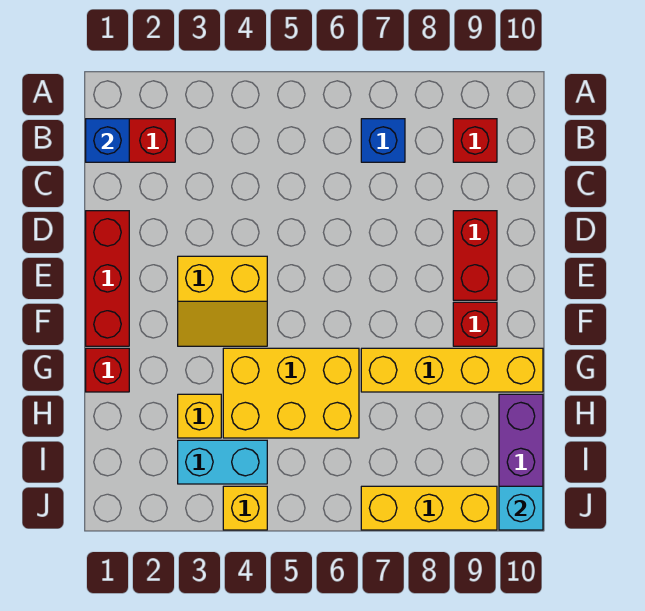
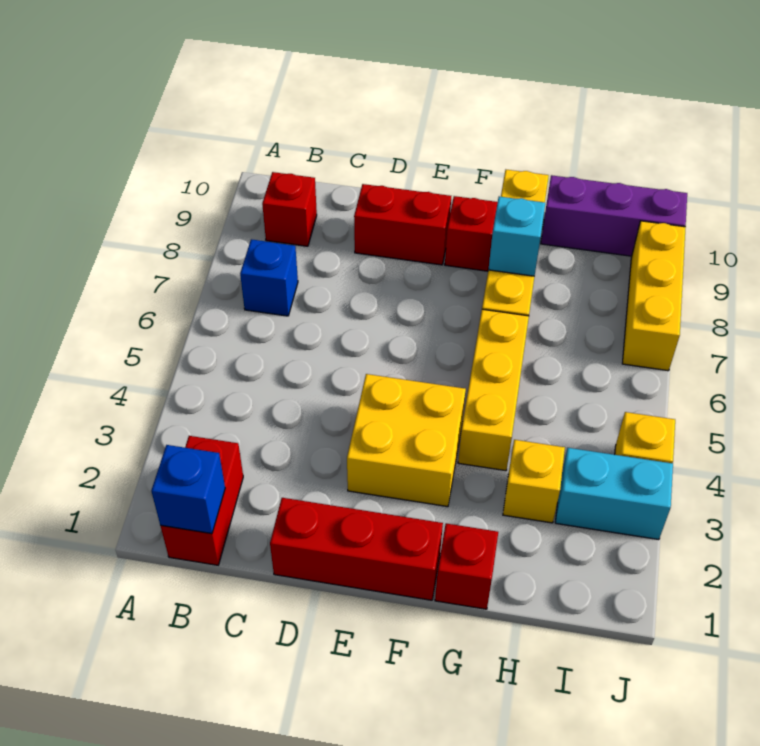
yellow 2x2 slope [178,256,267,346] -> yellow 2x2 brick [347,374,466,507]
yellow 2x3 brick [223,348,359,438] -> yellow 1x3 brick [458,309,529,471]
cyan 1x2 brick [178,440,267,484] -> cyan 1x2 brick turned to [555,448,673,540]
cyan 1x1 brick [499,486,543,530] -> cyan 1x1 brick moved to [488,197,545,276]

